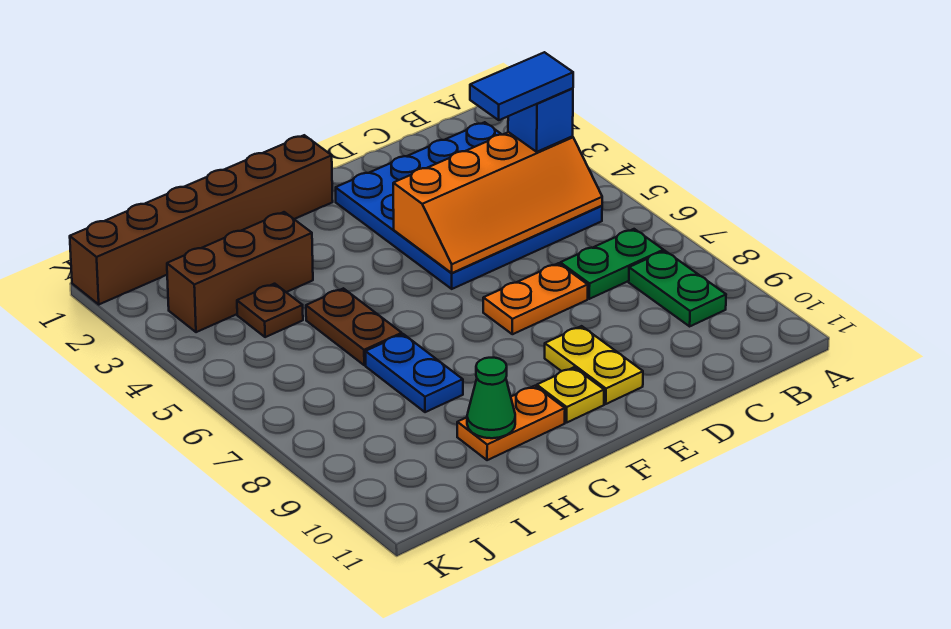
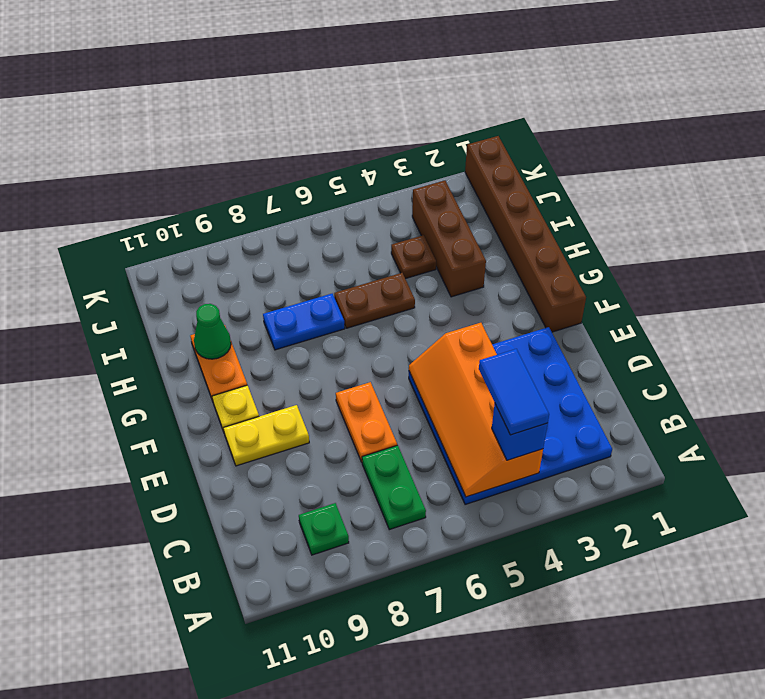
green 1x2 plate [629,251,726,326] -> green 1x1 plate [299,503,349,555]

